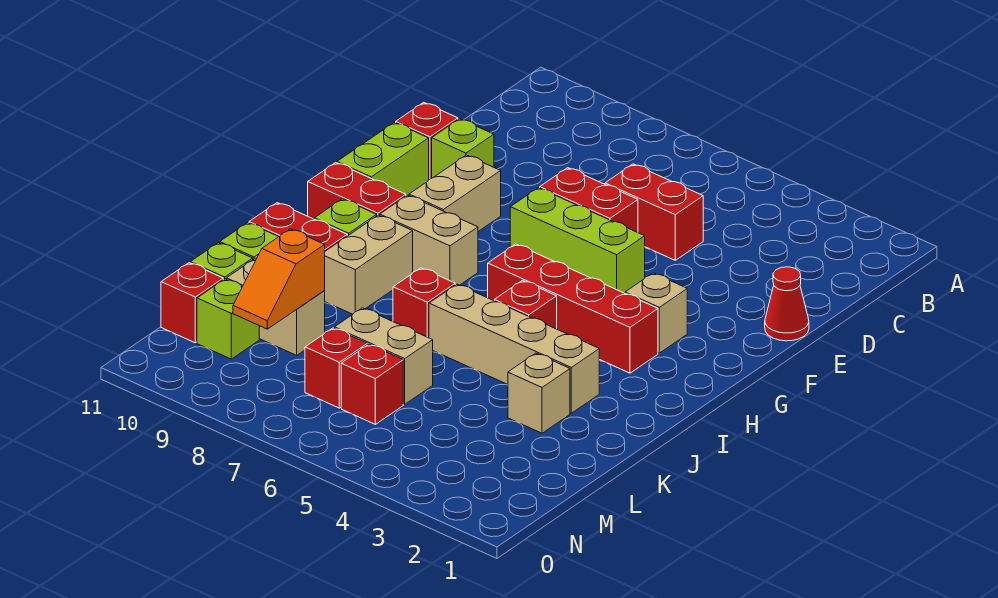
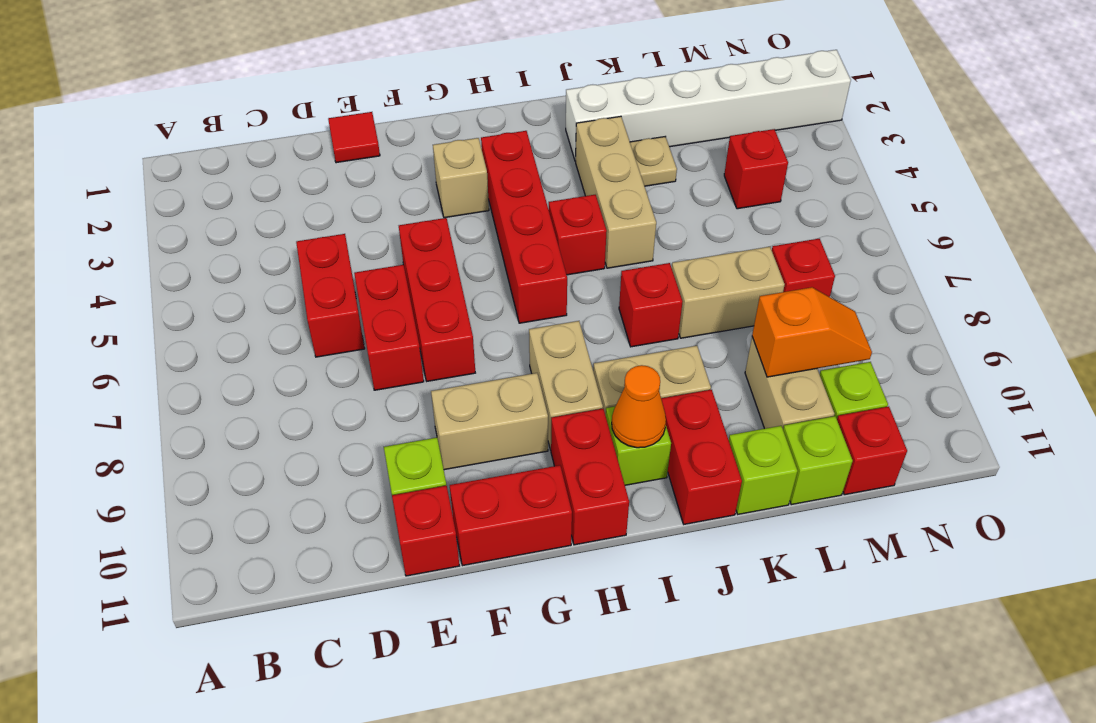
red 1x1 cone [765,267,809,341] -> red 1x1 tile [328,112,380,163]
lime 1x3 brick [510,188,645,293] -> red 1x3 brick [399,218,475,381]
lime 1x2 brick [337,122,429,196] -> red 1x2 brick [450,465,572,566]
none -> orange 1x1 cone [612,365,666,448]
none -> white 1x6 brick [566,50,851,161]
tan 1x4 brick [429,284,599,413] -> tan 1x3 brick [576,116,656,268]
tan 1x1 brick [508,353,570,433] -> tan 1x1 plate [630,137,677,186]
tan 1x2 brick [334,308,433,404] -> tan 1x2 brick turned to [672,247,785,338]
red 1x1 brick [341,344,403,424] -> red 1x1 brick moved to [724,129,788,209]

